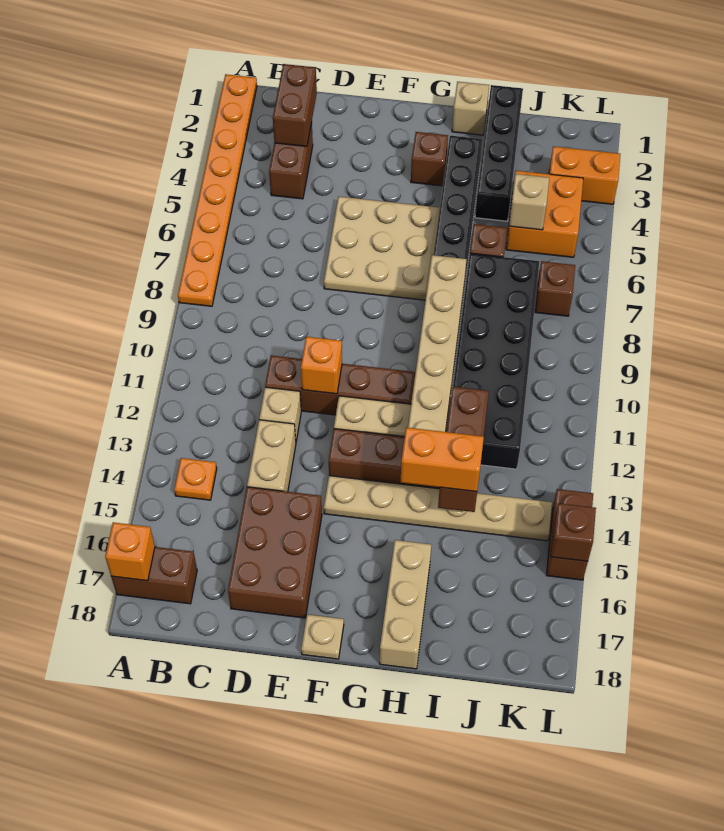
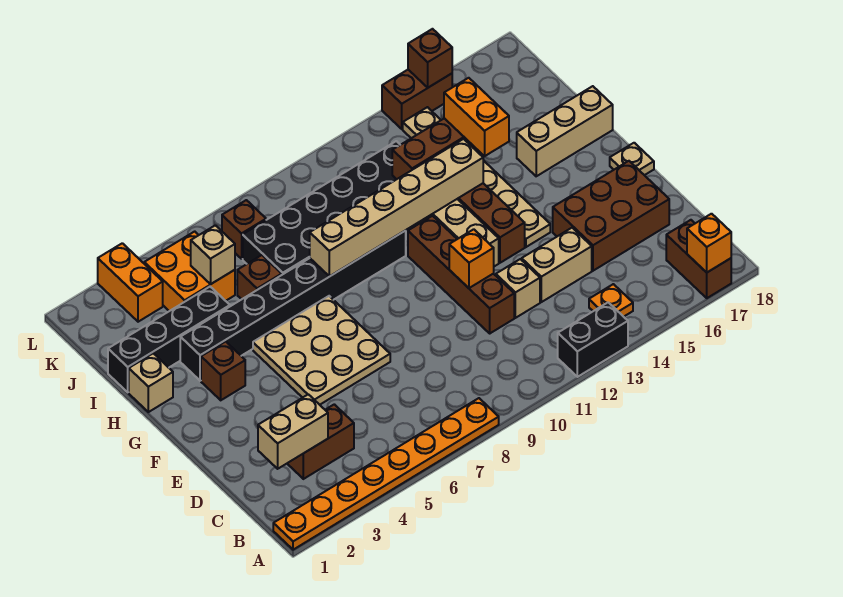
none -> black 1x2 brick [558,302,628,377]
brown 1x2 brick [273,64,317,147] -> tan 1x2 brick [258,394,328,469]

